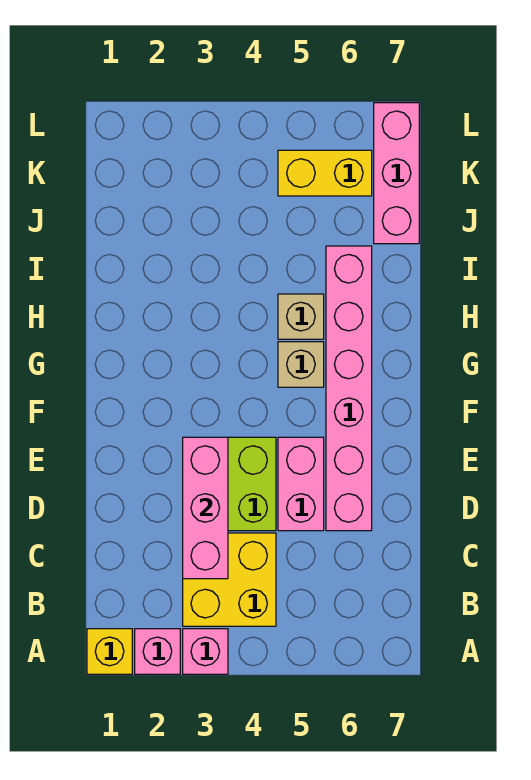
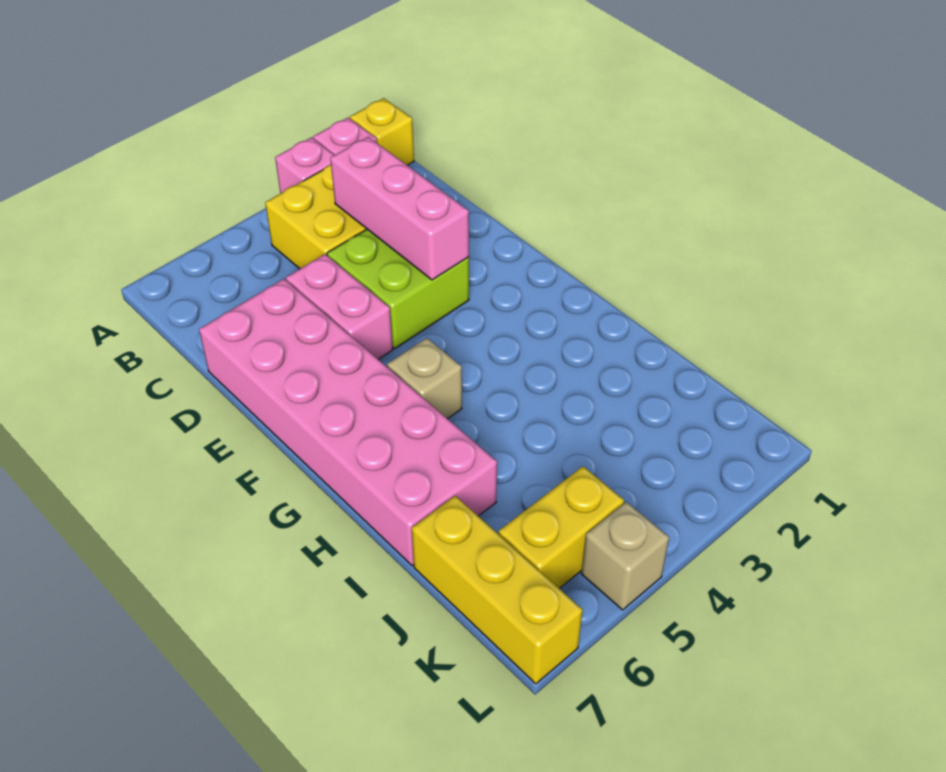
pink 1x6 brick [326,246,372,531] -> pink 2x6 brick [199,279,497,566]
tan 1x1 brick [278,294,324,339] -> tan 1x1 brick moved to [581,502,669,610]
pink 1x3 brick [374,103,419,244] -> yellow 1x3 brick [412,496,582,684]

